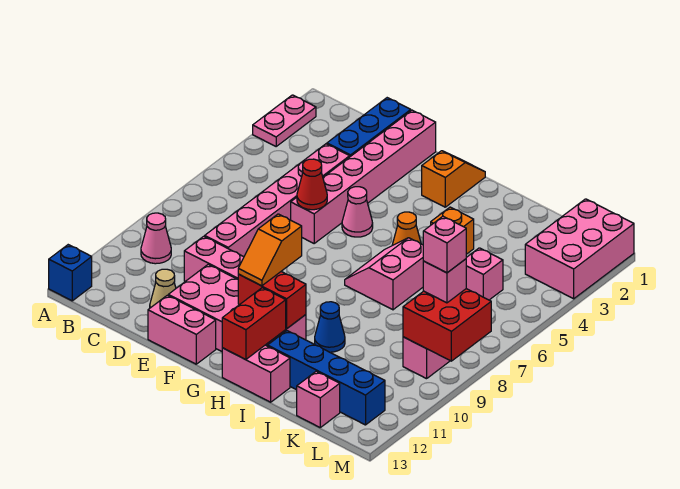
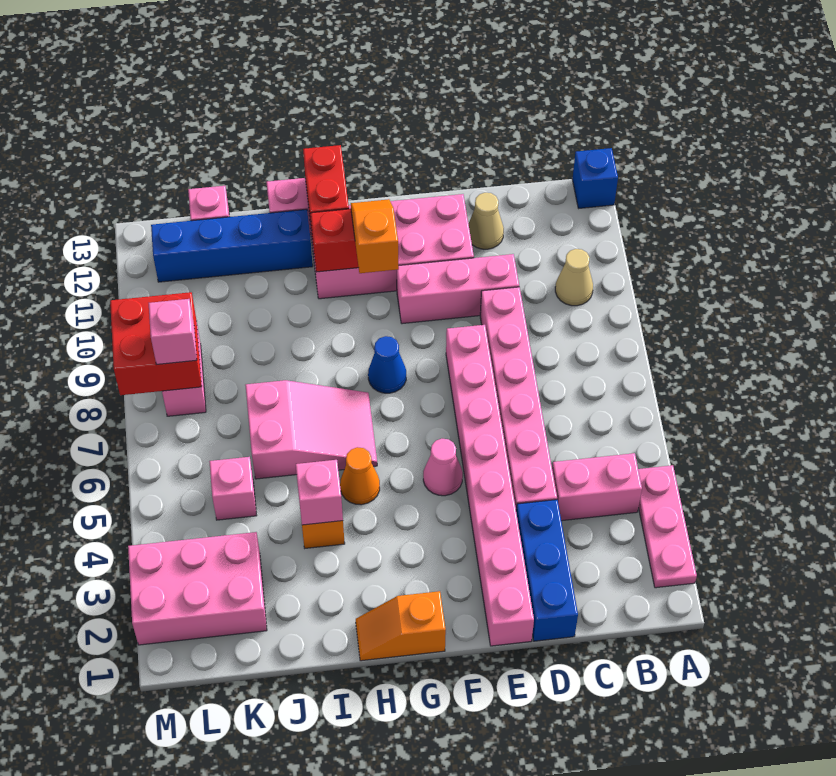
pink 1x2 plate [253,95,316,146] -> pink 1x3 plate [638,465,697,588]
pink 1x1 cone [141,213,171,264] -> tan 1x1 cone [555,249,593,306]
pink 1x6 brick [291,110,436,243] -> pink 1x8 brick [446,325,534,646]
red 1x1 cone [297,159,327,210] -> none
pink 1x2 brick [148,295,216,364] -> pink 1x2 brick moved to [552,453,642,521]
orange 1x2 slope [422,151,485,207] -> orange 1x2 slope turned to [356,591,446,661]
pink 2x2 slope [345,238,423,310] -> pink 2x3 slope [245,380,377,479]
blue 1x1 cone [315,302,345,352] -> blue 1x1 cone moved to [368,336,406,393]
pink 2x3 brick [525,199,634,299] -> pink 2x3 brick turned to [128,532,267,645]
pink 1x1 brick [423,217,466,273] -> pink 1x1 brick moved to [296,460,343,525]

